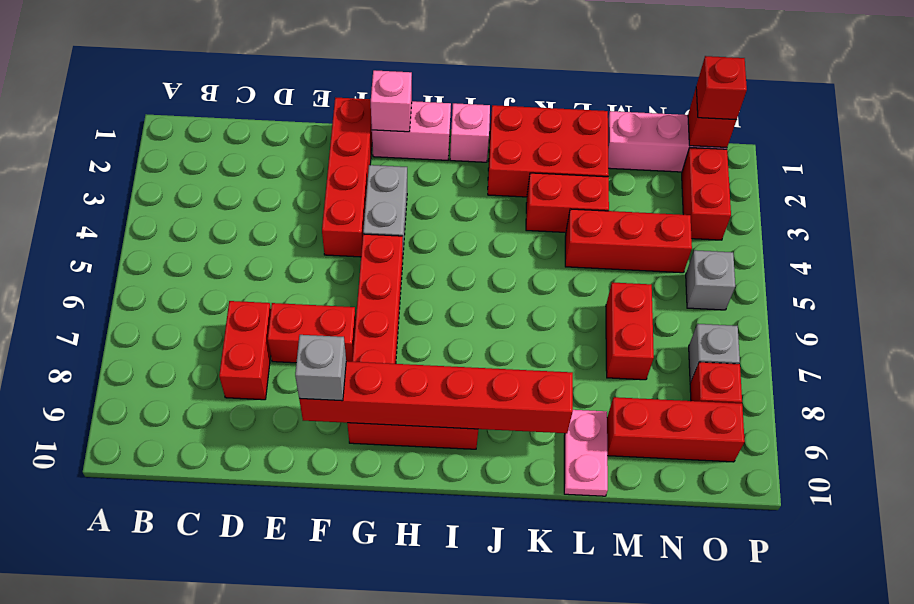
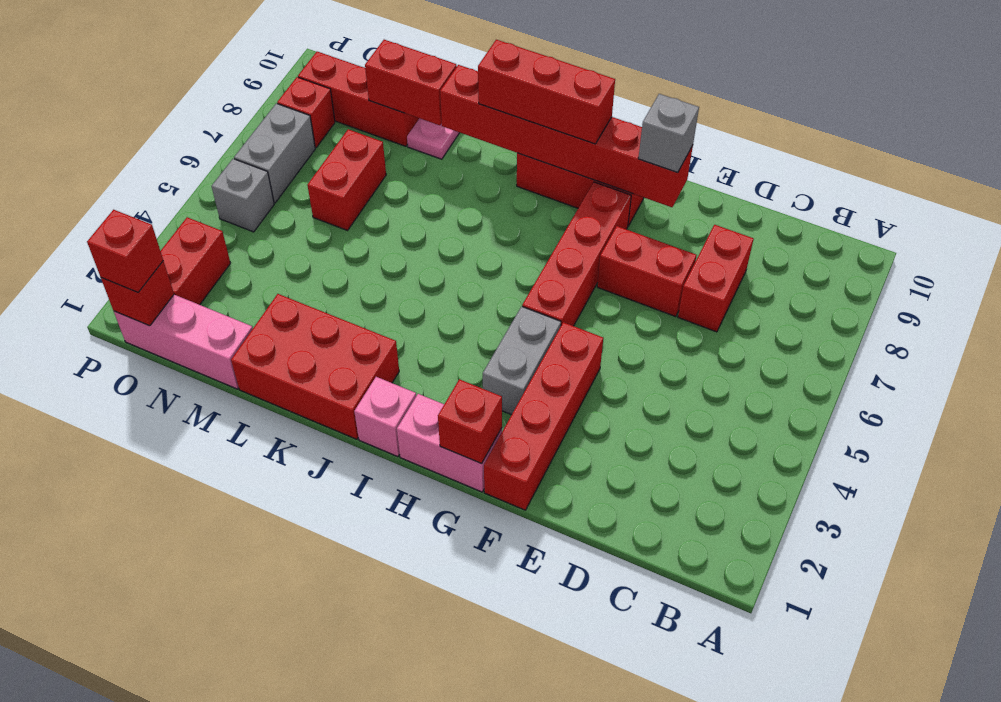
pink 1x1 brick [371,70,412,132] -> red 1x1 brick [438,379,502,464]
red 1x2 brick [526,173,609,232] -> red 1x2 brick moved to [365,40,457,125]
red 1x3 brick [565,209,692,273] -> red 1x3 brick moved to [478,40,615,144]
grey 1x1 brick [689,324,740,382] -> grey 1x2 brick [234,103,315,203]

